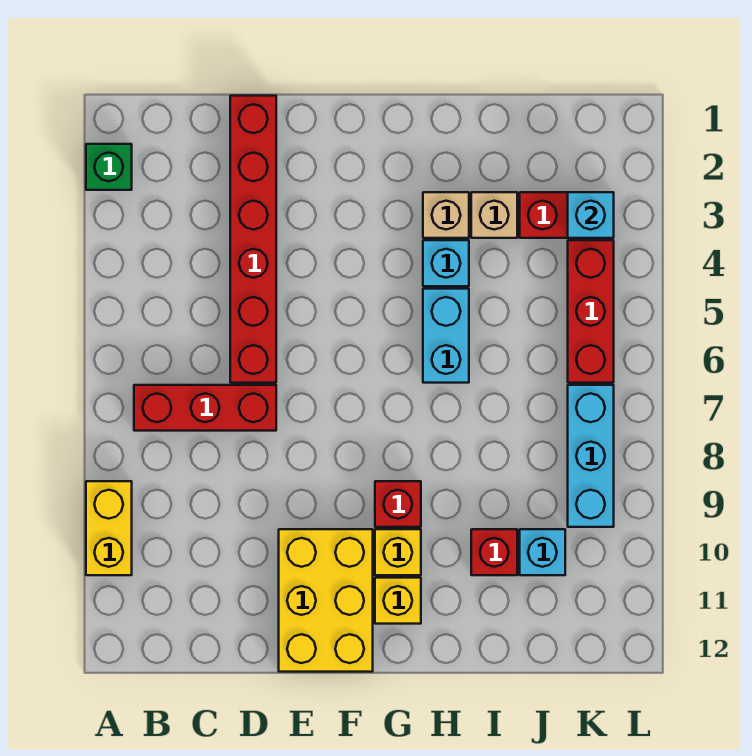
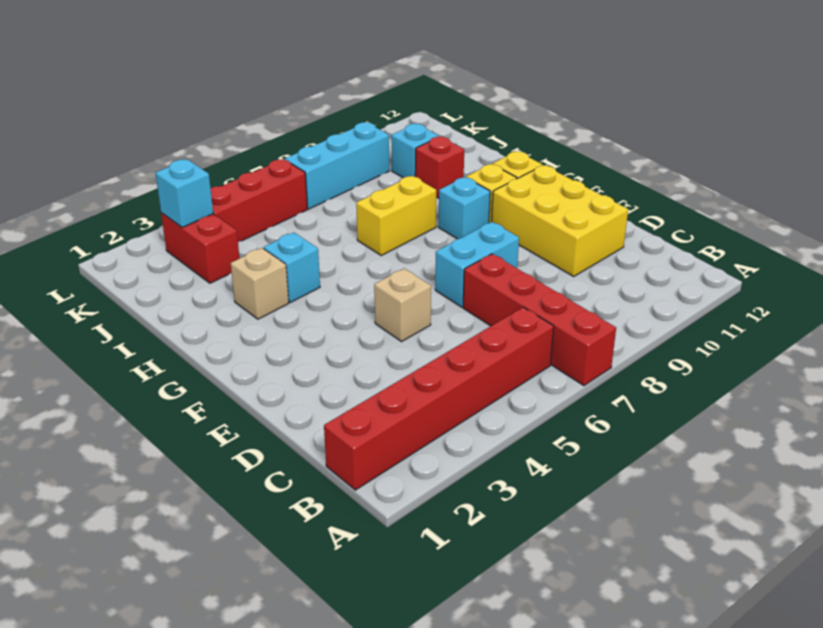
green 1x1 brick [86,144,132,190] -> none
yellow 1x2 brick [86,481,132,575] -> yellow 1x2 brick moved to [356,176,436,255]
red 1x3 brick [134,385,276,431] -> red 1x4 brick [463,254,616,386]
red 1x6 brick [230,96,276,383] -> red 1x6 brick moved to [324,307,554,490]
yellow 2x3 brick [279,529,373,672] -> yellow 2x3 brick turned to [492,165,628,276]
red 1x1 brick [375,481,421,527] -> cyan 1x1 brick [438,177,490,239]
cyan 1x2 brick [423,289,469,383] -> cyan 1x2 brick moved to [435,222,519,307]
tan 1x1 brick [471,192,517,238] -> tan 1x1 brick moved to [374,268,431,342]

